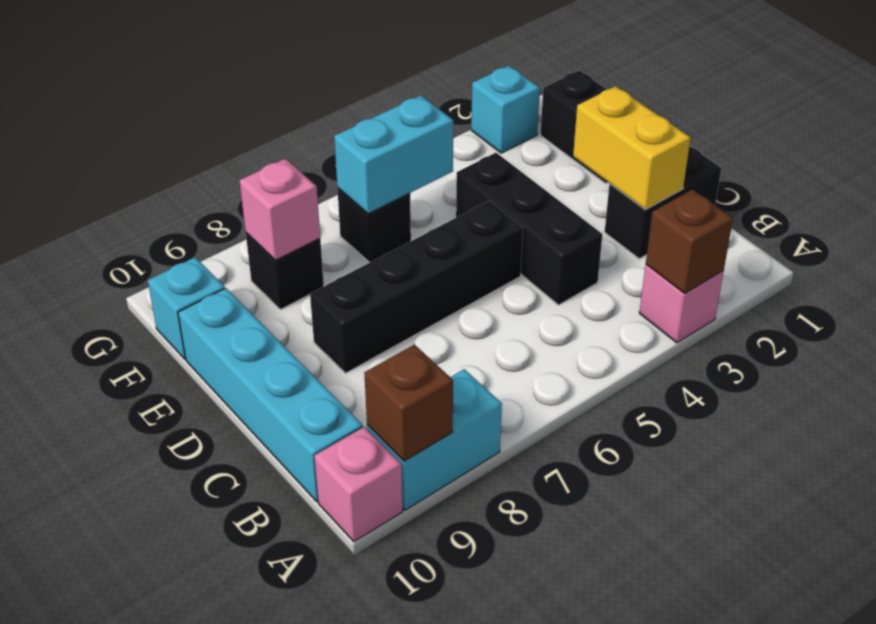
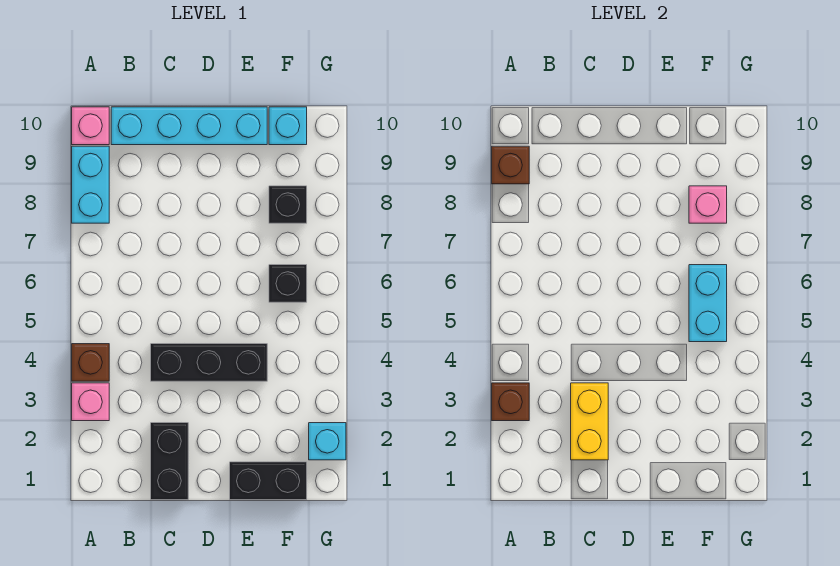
none -> brown 1x1 brick [72,344,109,381]
yellow 1x2 brick [573,86,691,210] -> yellow 1x2 brick turned to [571,383,608,460]
black 1x4 brick [310,201,523,373] -> none

